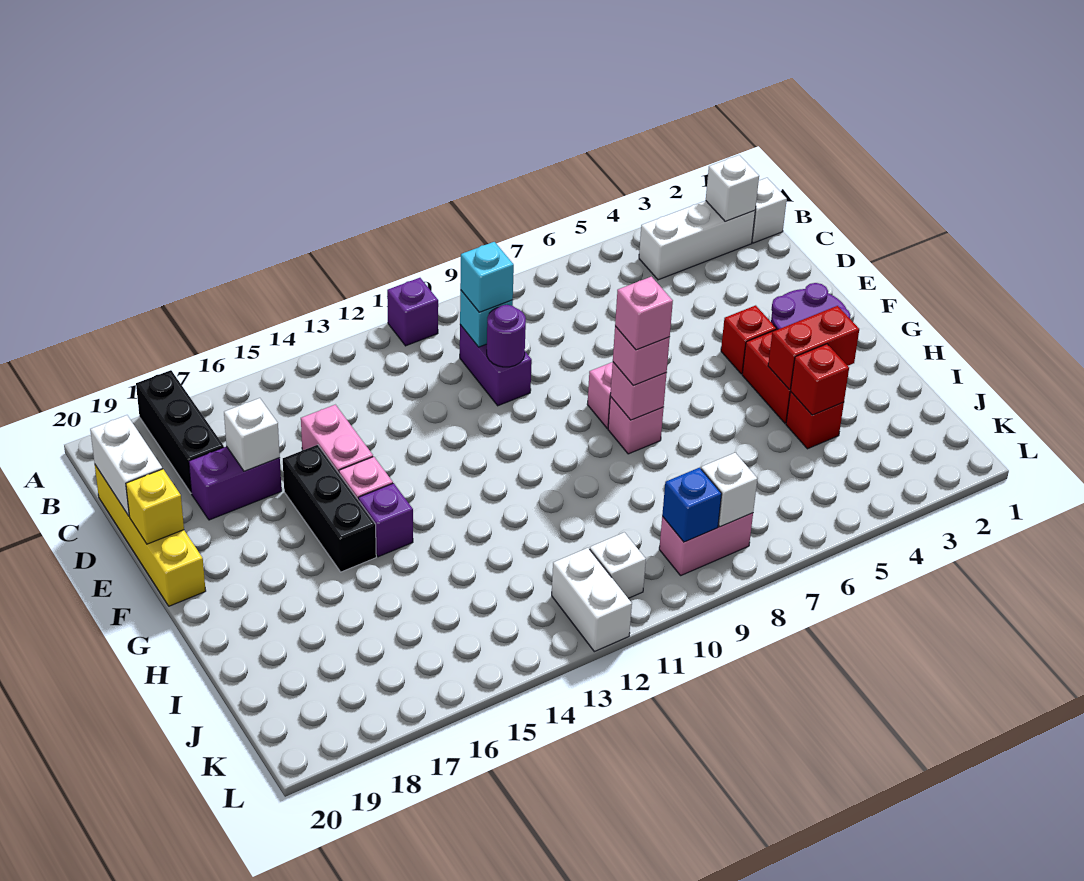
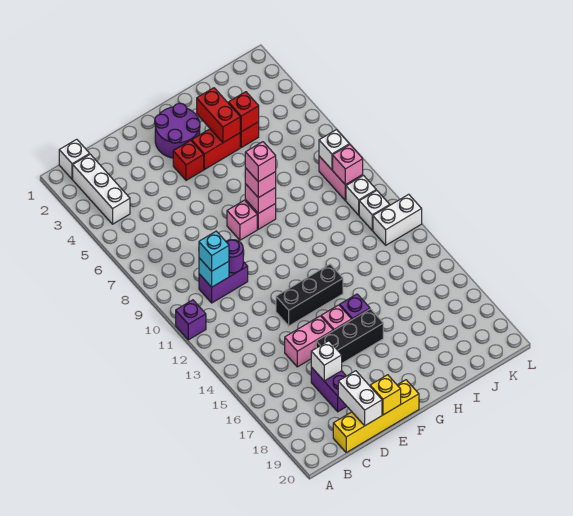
black 1x3 brick [136,370,224,493] -> black 1x3 brick moved to [276,264,343,326]
white 1x1 brick [706,155,759,221] -> white 1x1 brick moved to [346,175,376,215]
white 1x2 brick [90,415,162,516] -> white 1x2 brick turned to [338,371,382,426]
blue 1x1 brick [662,468,722,542] -> pink 1x1 brick [333,145,363,185]

